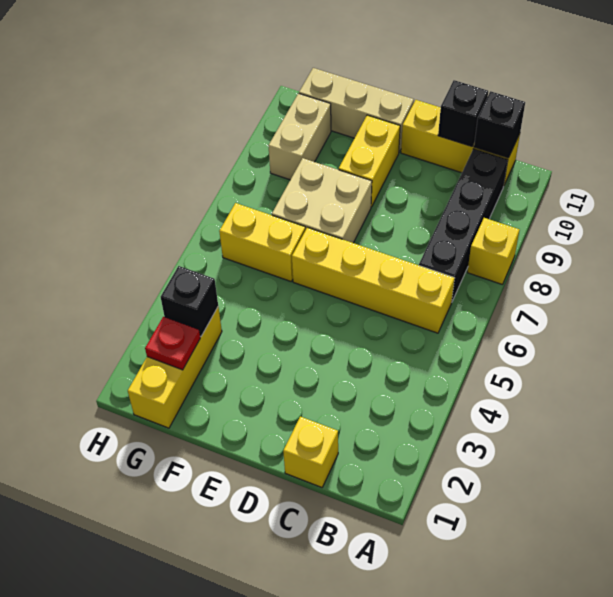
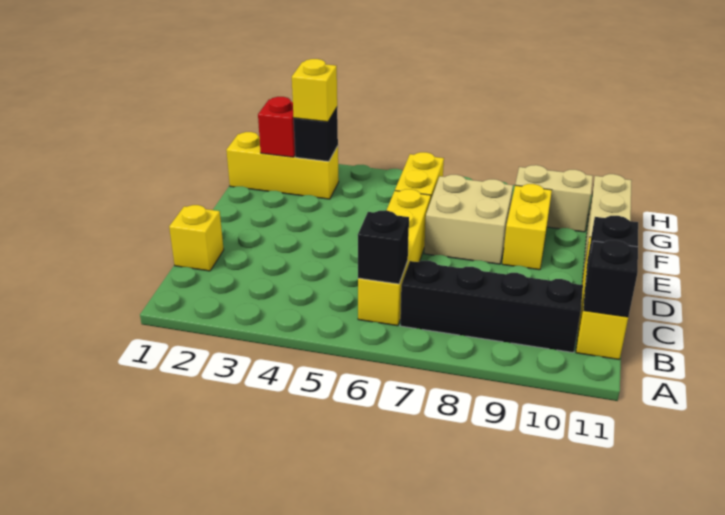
yellow 1x1 brick [467,218,519,284] -> yellow 1x1 brick moved to [292,59,337,122]
none -> black 1x1 brick [358,210,409,284]
yellow 1x2 brick [339,115,400,207] -> yellow 1x2 brick turned to [502,184,552,270]
red 1x1 plate [145,317,200,370] -> red 1x1 brick [258,97,295,157]

